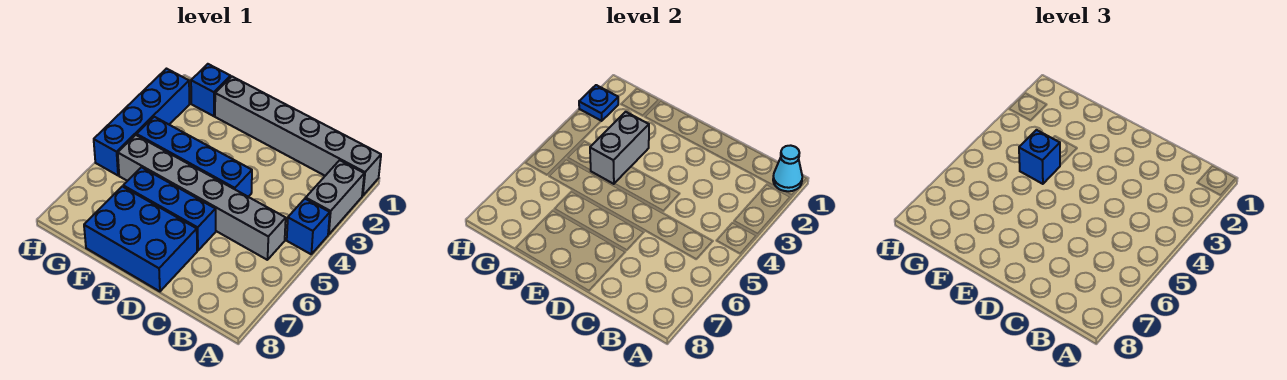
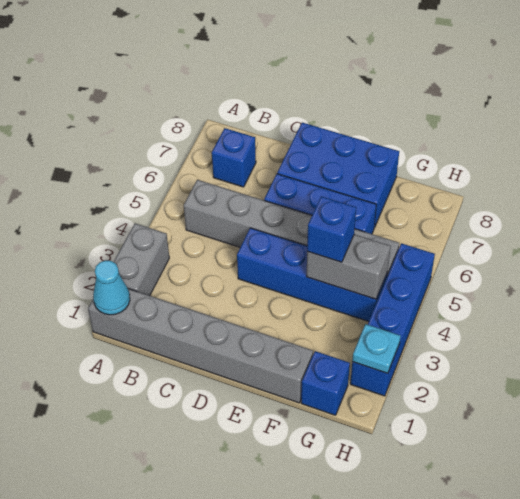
blue 1x1 brick [287,199,330,254] -> blue 1x1 brick moved to [212,128,256,187]
grey 1x2 brick [590,112,649,184] -> grey 1x2 brick turned to [306,235,391,299]
blue 1x1 plate [579,85,618,121] -> cyan 1x1 plate [352,324,401,373]

